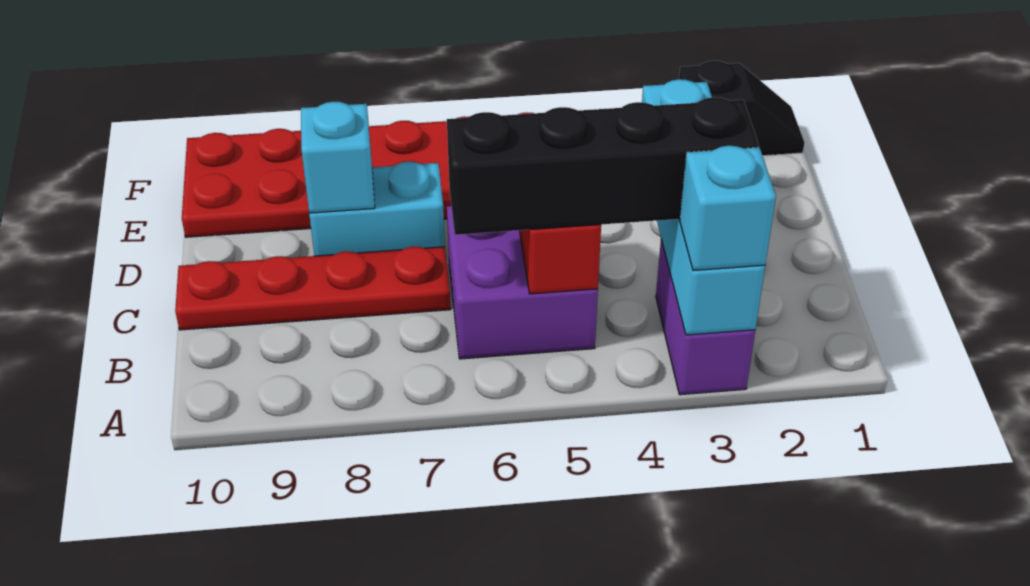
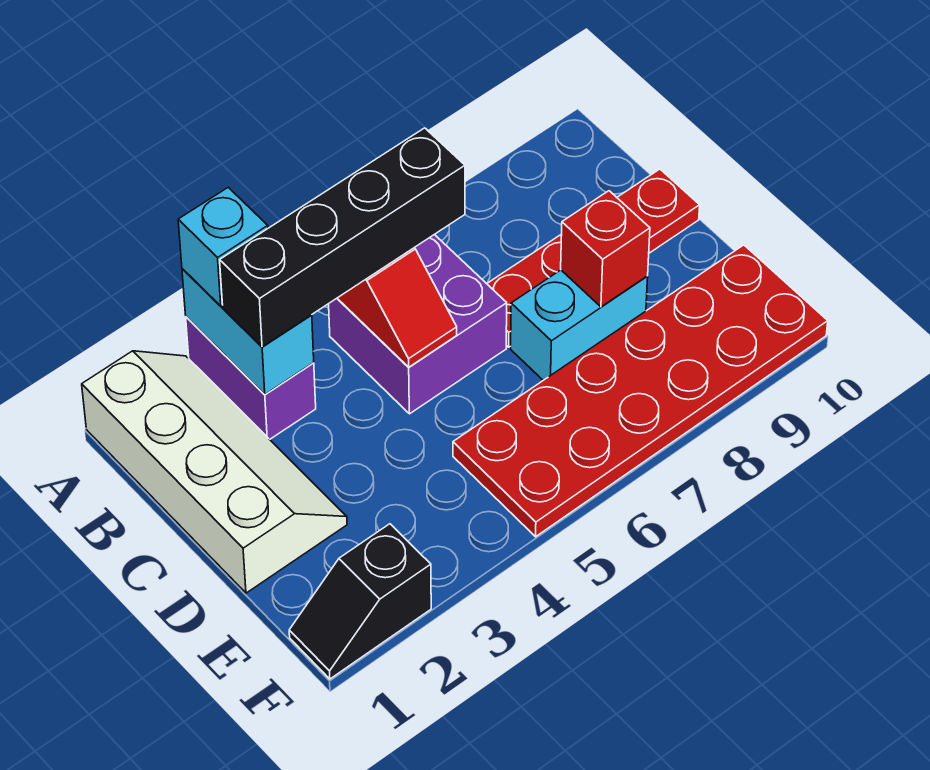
none -> white 2x4 slope [82,351,347,593]
cyan 1x4 brick [642,79,765,335] -> cyan 1x2 brick [182,269,314,394]
cyan 1x1 brick [301,102,375,213] -> red 1x1 brick [561,191,650,307]

